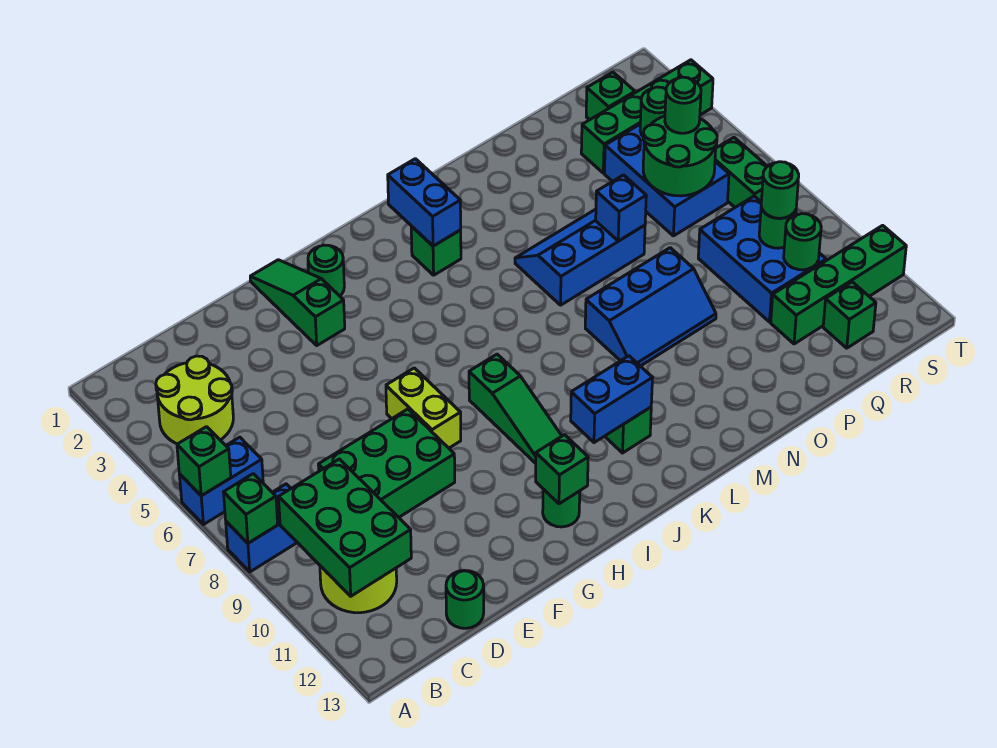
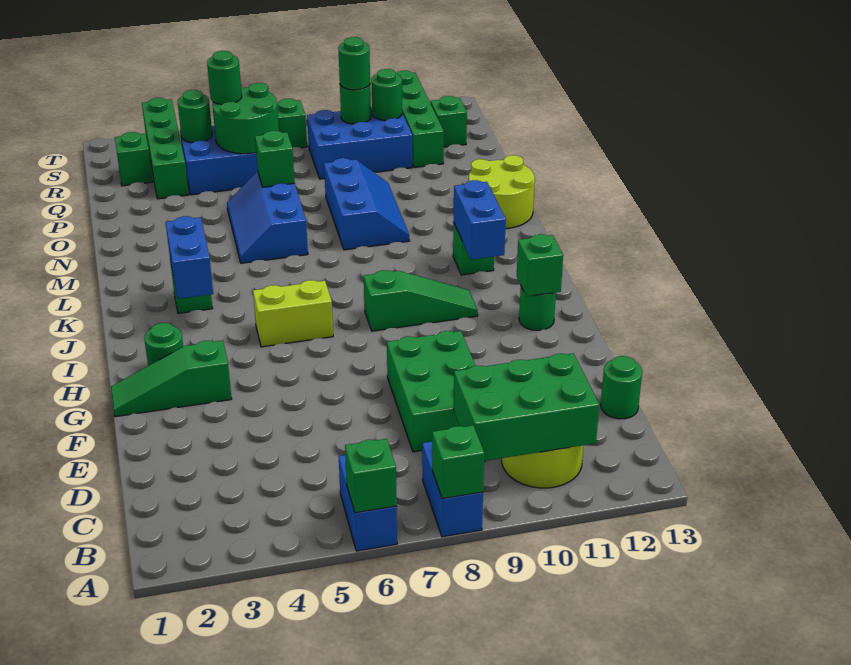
lime 2x2 round brick [156,356,233,444] -> lime 2x2 round brick moved to [469,155,535,229]
lime 1x2 brick [386,368,461,448] -> lime 1x2 brick moved to [253,280,333,347]
blue 1x2 brick [388,159,461,246] -> blue 1x2 brick turned to [166,216,213,299]
blue 1x1 brick [596,175,646,241] -> green 1x1 brick [255,131,295,187]

